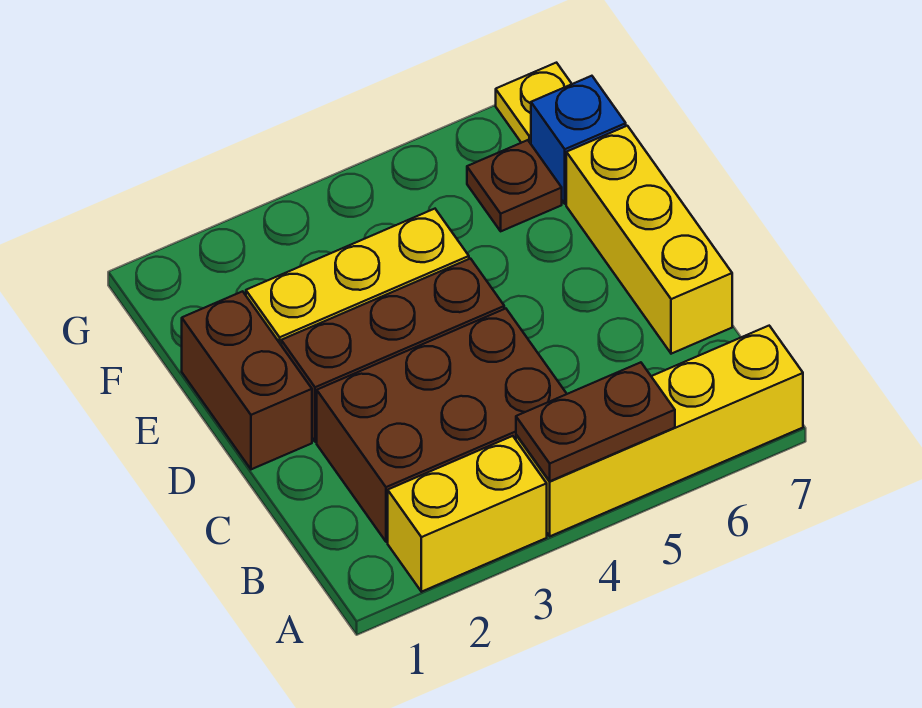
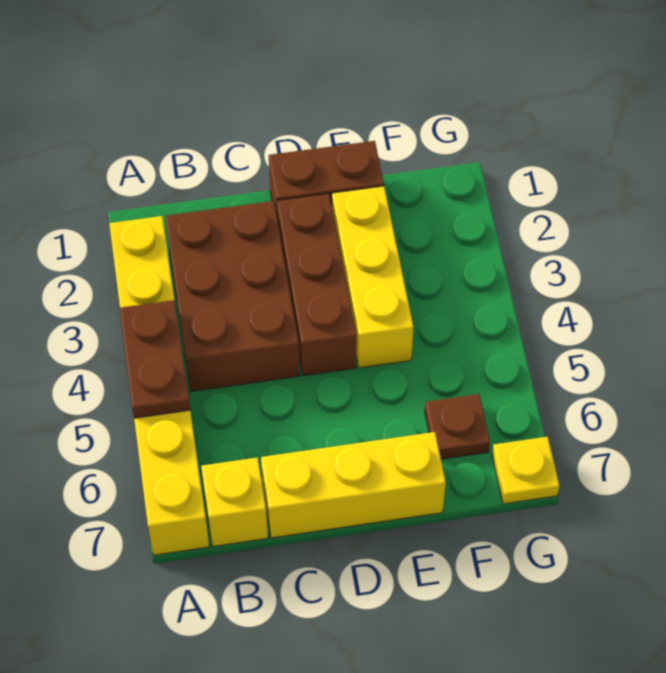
none -> yellow 1x1 brick [201,457,268,546]
blue 1x1 brick [531,76,626,204] -> none

